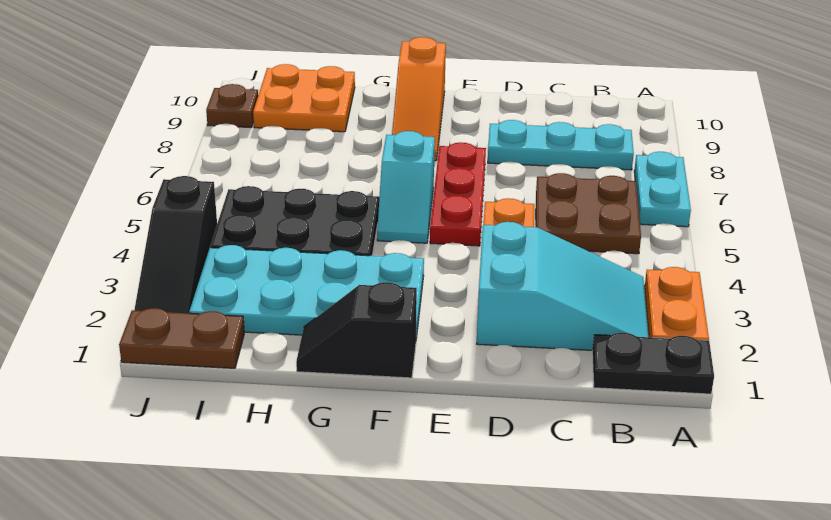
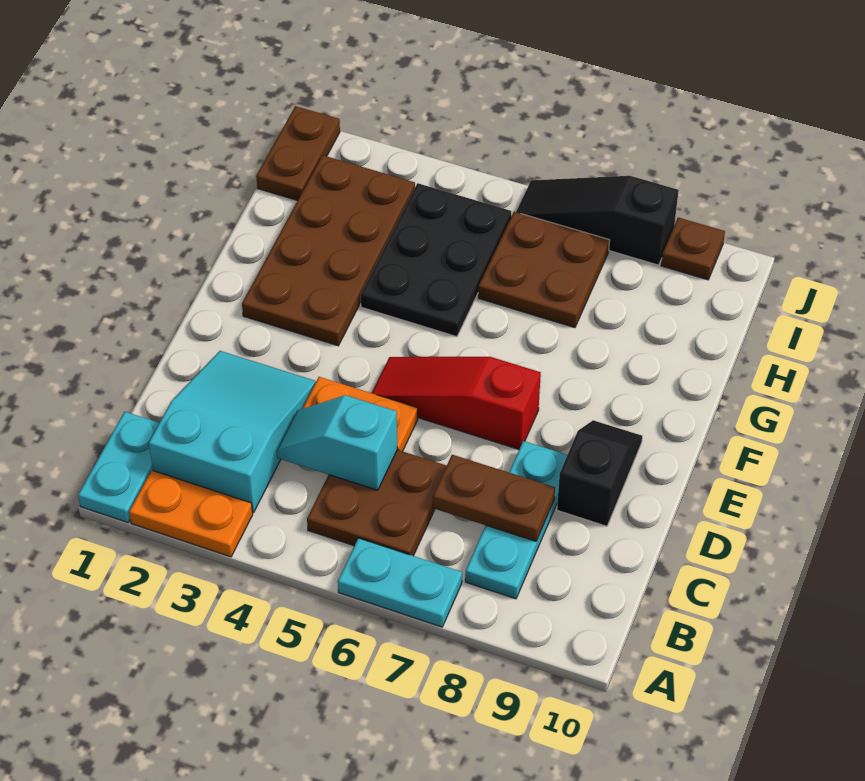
black 1x2 plate [592,333,714,394] -> cyan 1x2 plate [78,412,159,522]
cyan 2x3 slope [477,222,648,351] -> cyan 2x3 slope turned to [149,351,316,513]
none -> brown 1x2 plate [433,455,555,541]
red 1x3 plate [430,142,486,246] -> red 1x3 slope [372,357,541,449]
black 1x2 slope [296,282,417,378] -> black 1x2 slope moved to [557,420,642,526]
cyan 2x4 plate [189,245,424,338] -> brown 2x4 plate [242,155,415,346]
cyan 1x2 slope [377,131,435,243] -> cyan 1x2 slope moved to [276,395,397,490]
orange 1x3 slope [392,37,446,161] -> none
none -> brown 2x2 plate [478,212,610,328]
orange 2x2 plate [253,64,355,132] -> none
black 1x3 slope [134,176,217,313] -> black 1x3 slope moved to [516,176,679,265]

